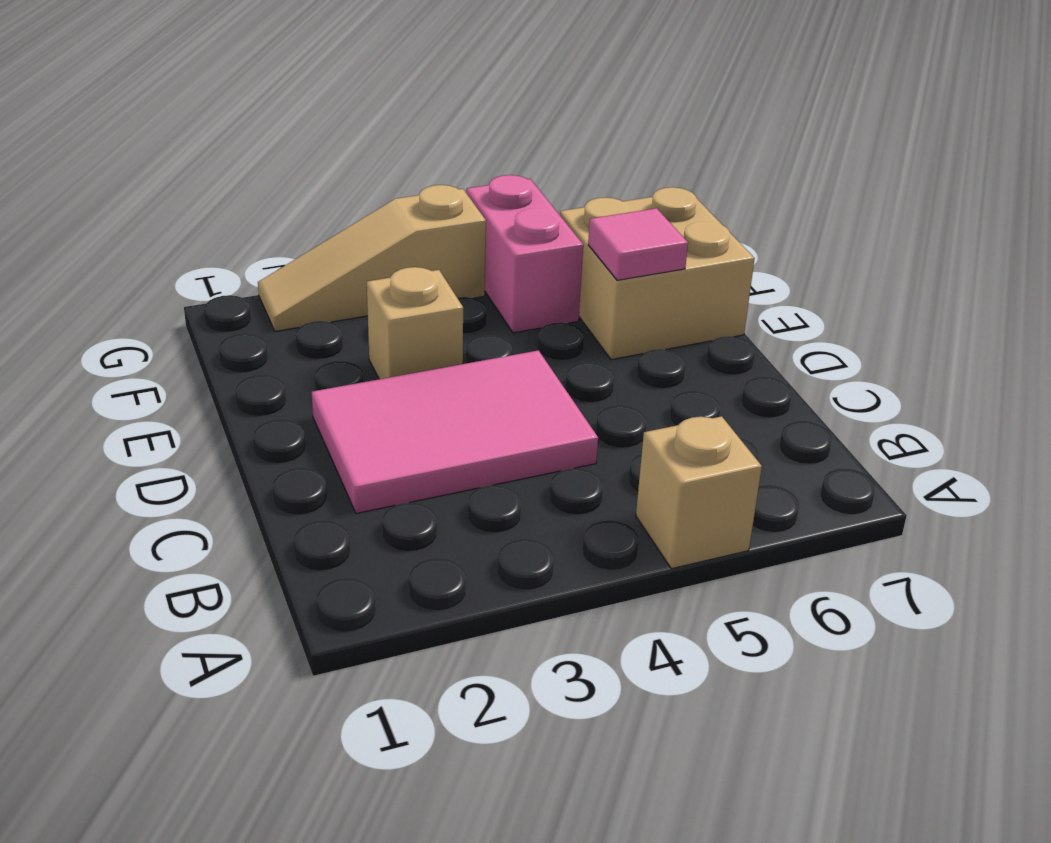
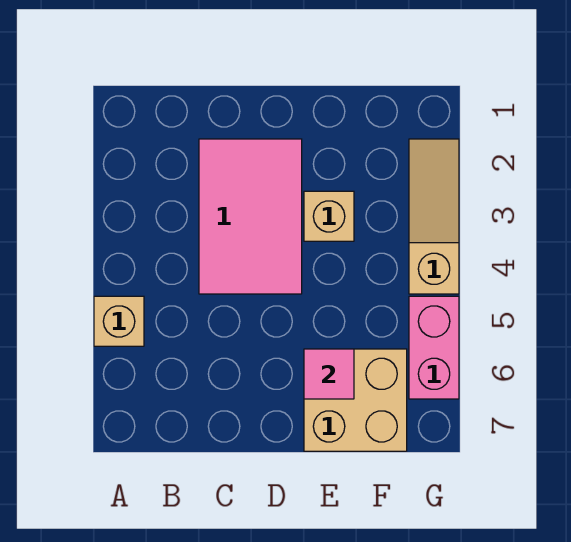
pink 1x2 brick [466,175,583,333] -> pink 1x2 brick turned to [409,296,459,399]

